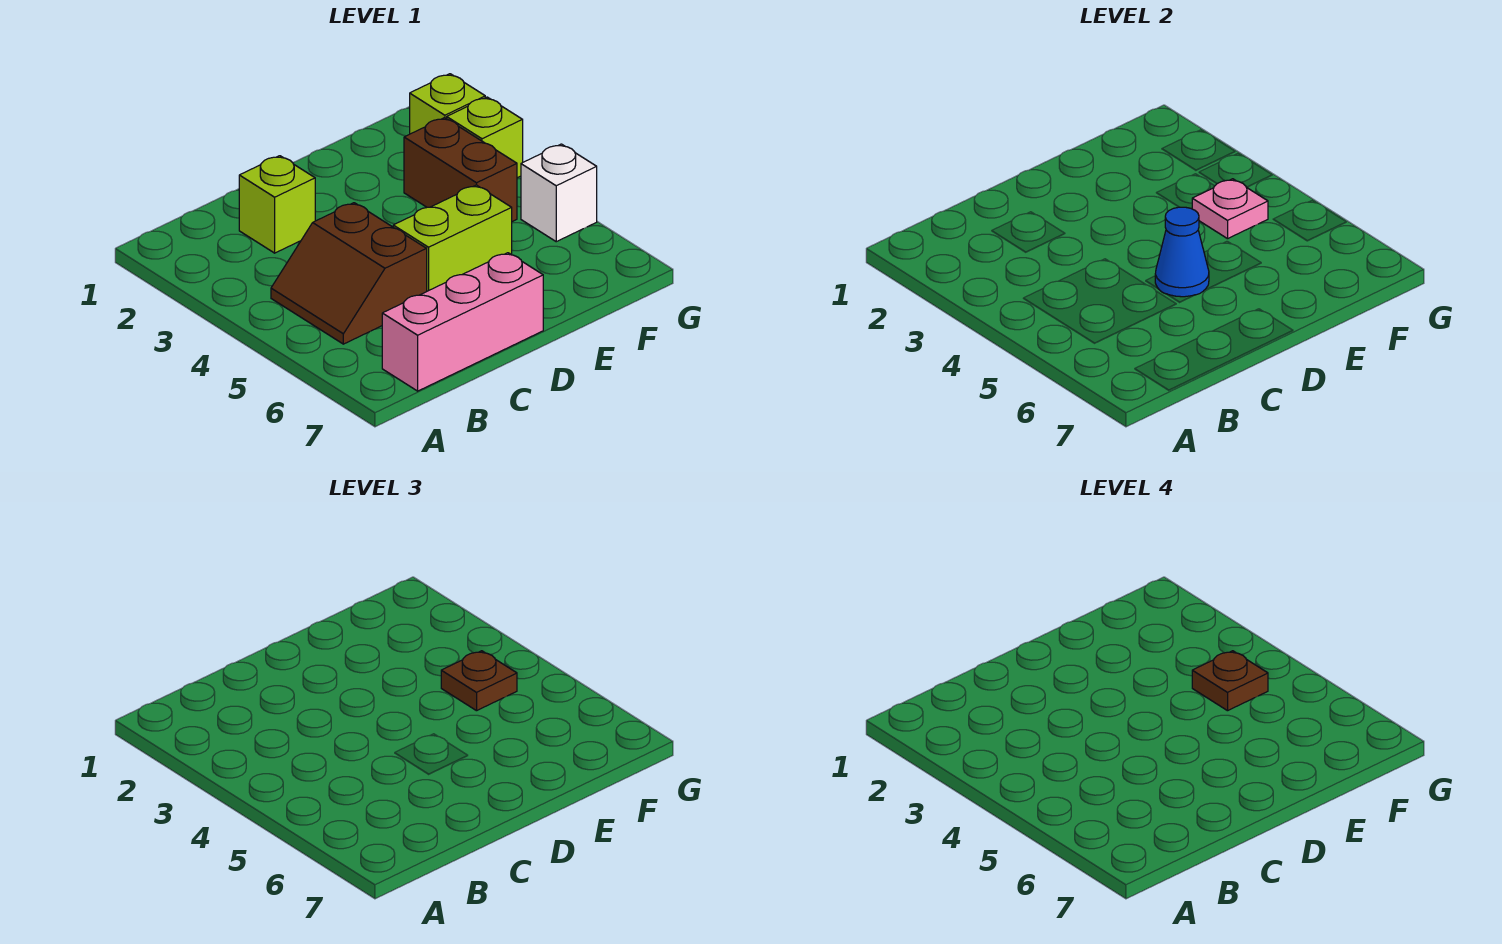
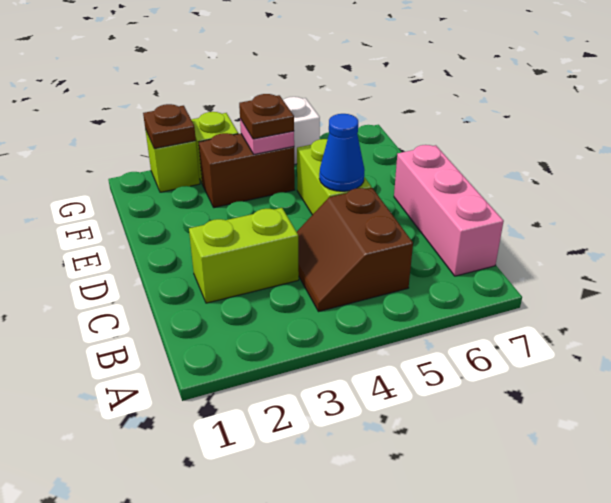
brown 2x2 slope [271,203,427,344] -> brown 2x2 slope turned to [297,188,413,312]
lime 1x1 brick [239,156,315,253] -> lime 1x2 brick [189,208,299,303]
brown 1x1 plate [1192,651,1268,711] -> brown 1x1 plate moved to [143,104,196,149]

